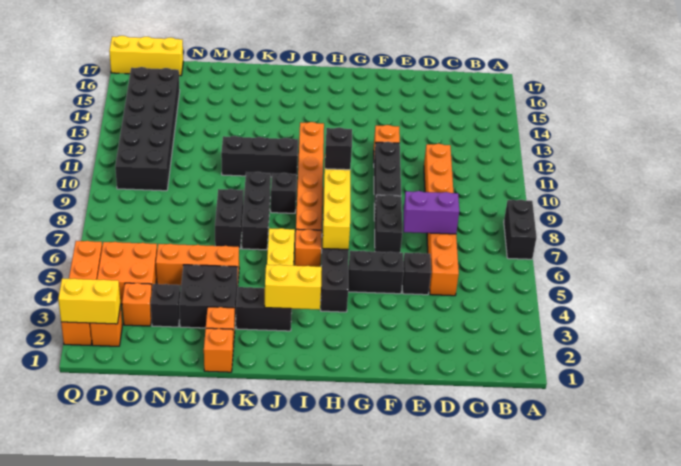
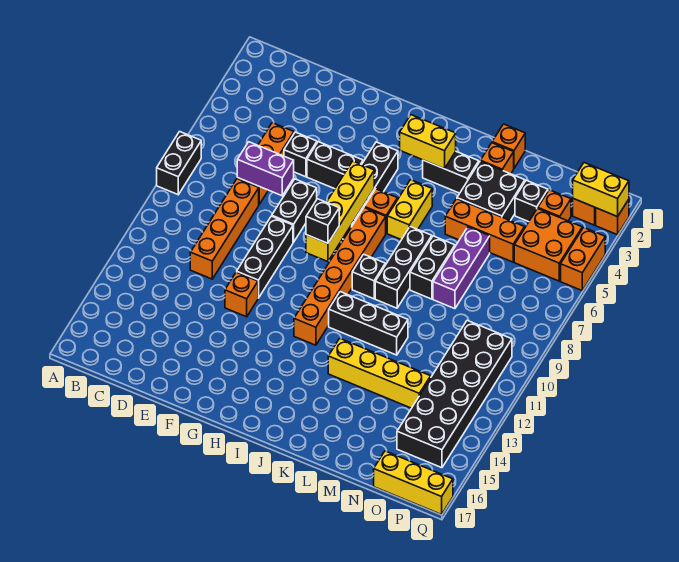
none -> yellow 1x4 brick [328,338,431,408]
none -> purple 1x3 brick [433,227,490,309]

